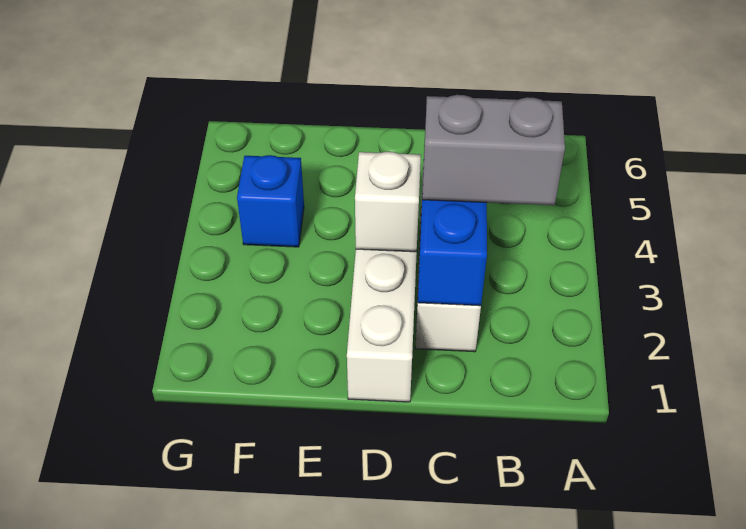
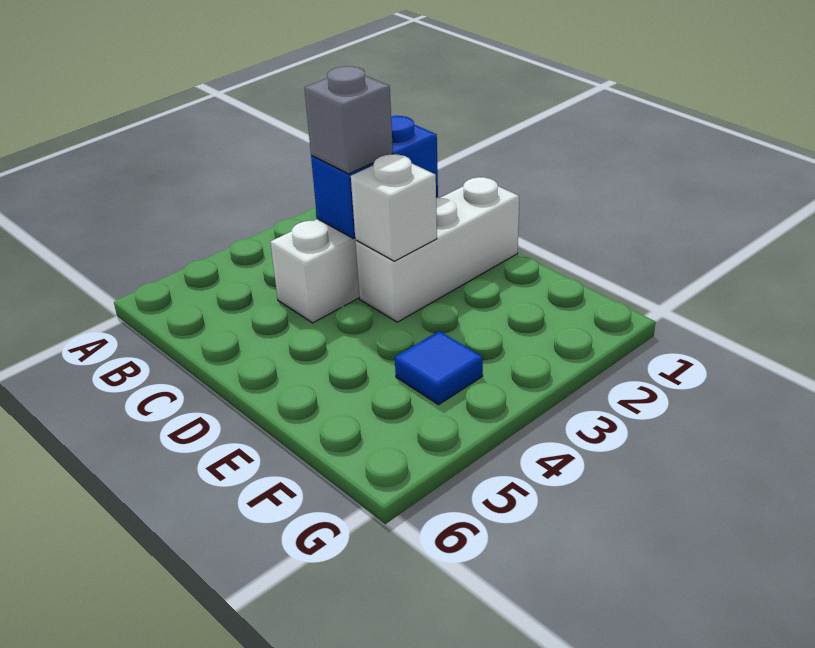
grey 1x2 brick [422,95,565,205] -> grey 1x1 brick [304,66,393,174]
blue 1x1 brick [237,155,304,247] -> blue 1x1 tile [395,331,483,405]

